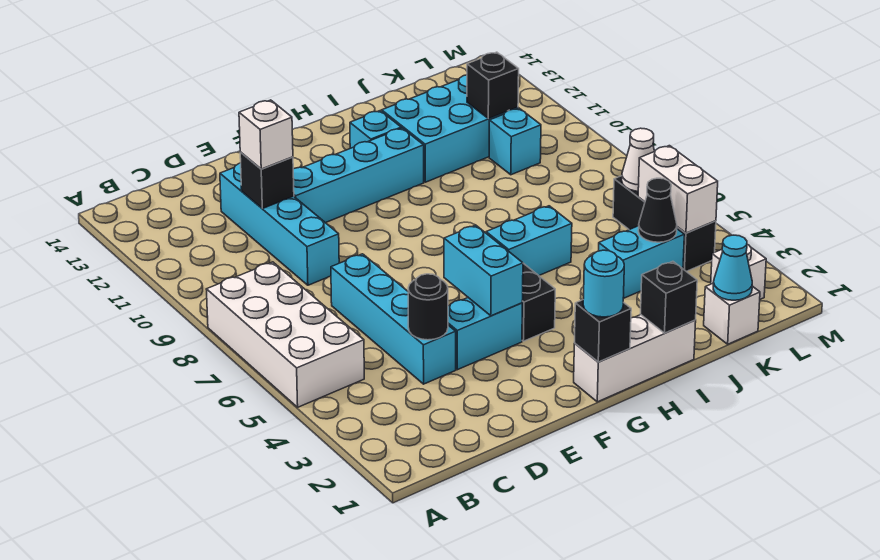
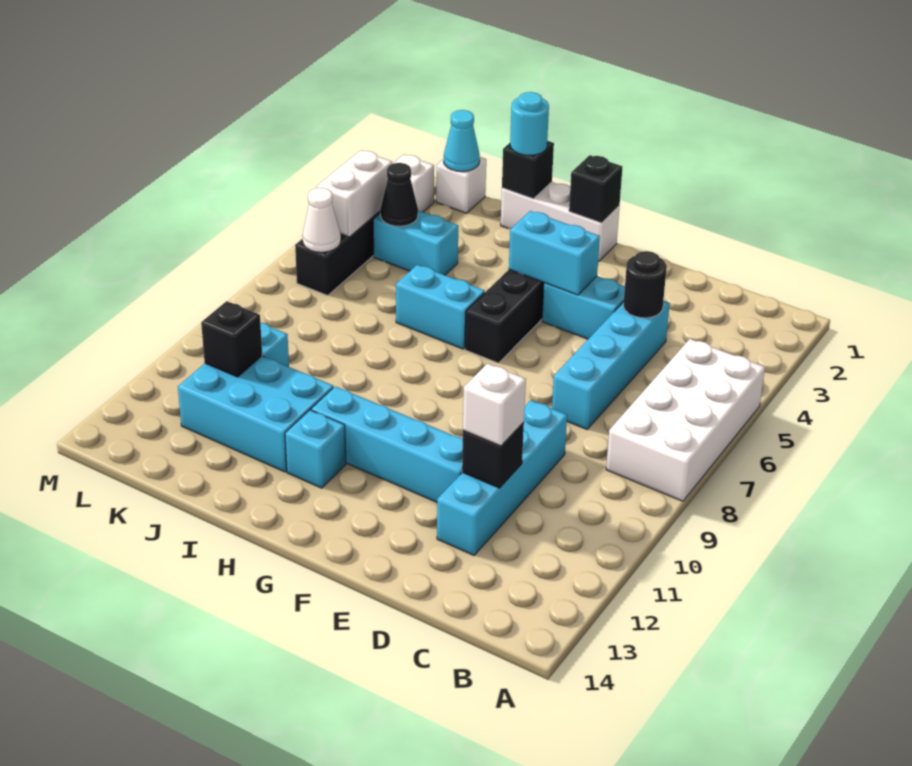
cyan 1x2 brick [444,225,523,316] -> cyan 1x2 brick turned to [509,211,600,295]
cyan 1x1 round brick [583,250,624,317] -> cyan 1x1 round brick moved to [510,92,549,156]

